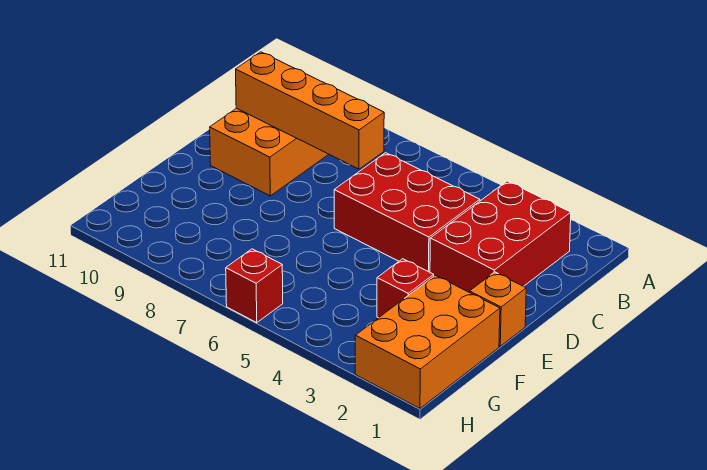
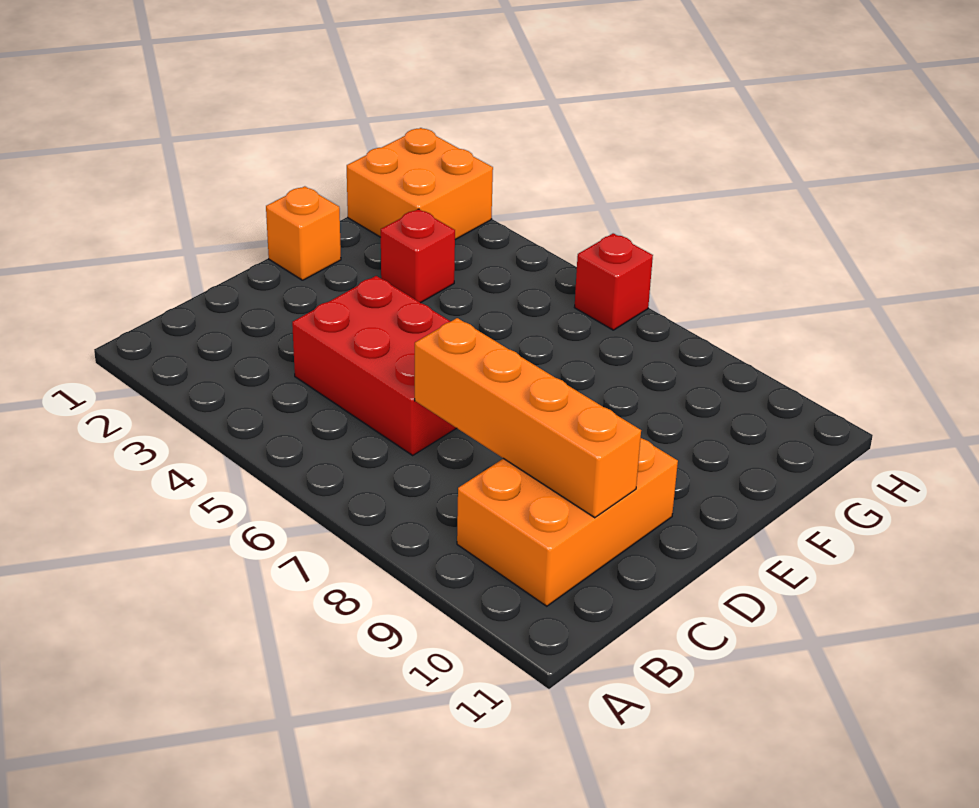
red 2x3 brick [430,181,571,292] -> none
orange 2x3 brick [355,275,500,408] -> orange 2x2 brick [347,128,493,240]

